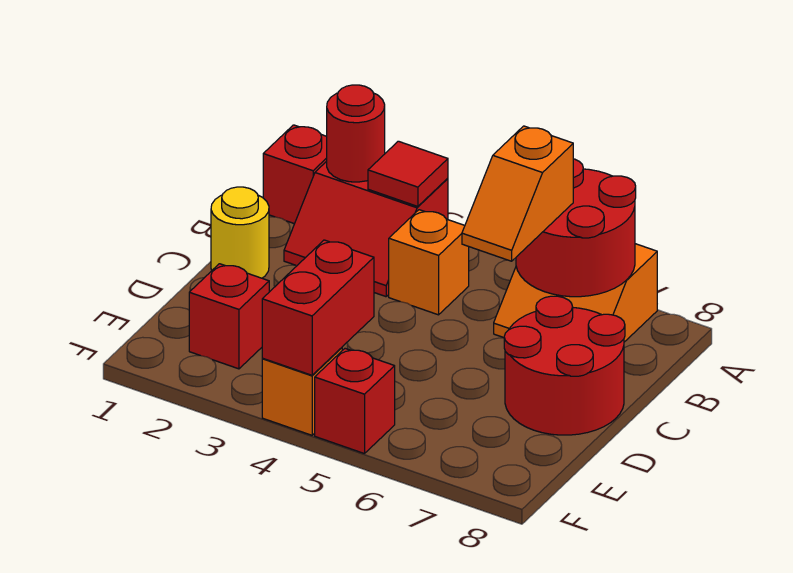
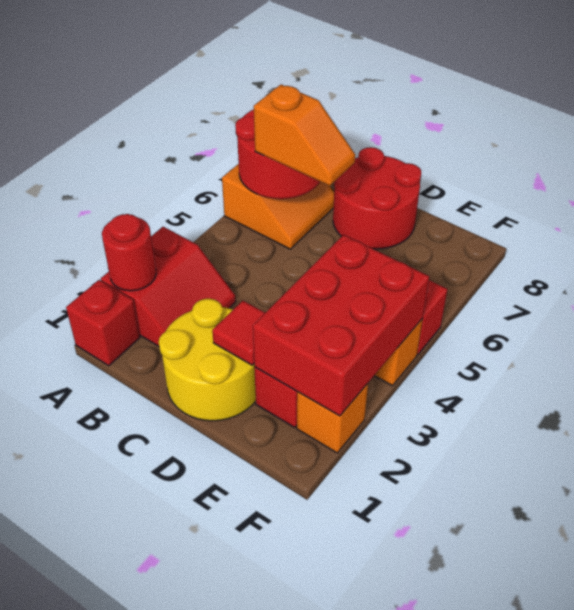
red 1x1 tile [368,141,448,206] -> red 1x1 tile moved to [212,301,265,365]
orange 1x1 brick [389,210,469,315] -> orange 1x1 brick moved to [297,384,368,453]
yellow 1x1 round brick [211,187,269,278] -> yellow 2x2 round brick [159,299,256,421]
red 1x2 brick [262,240,374,375] -> red 2x3 brick [253,235,429,416]

